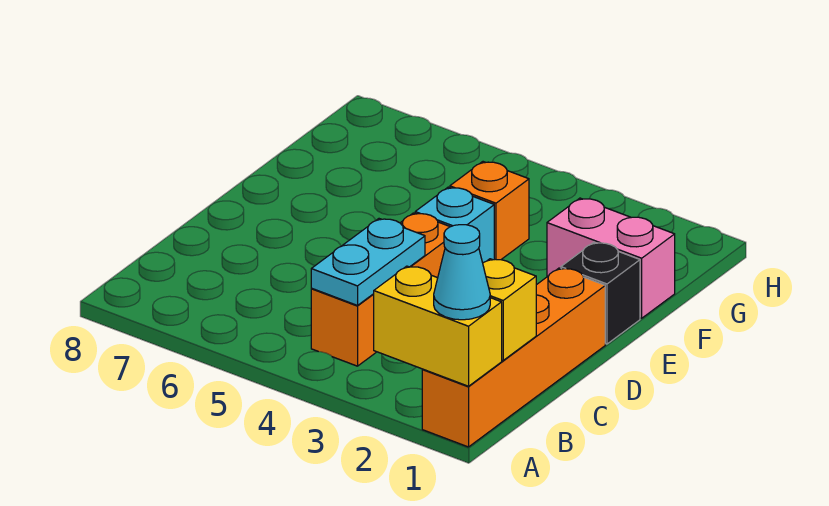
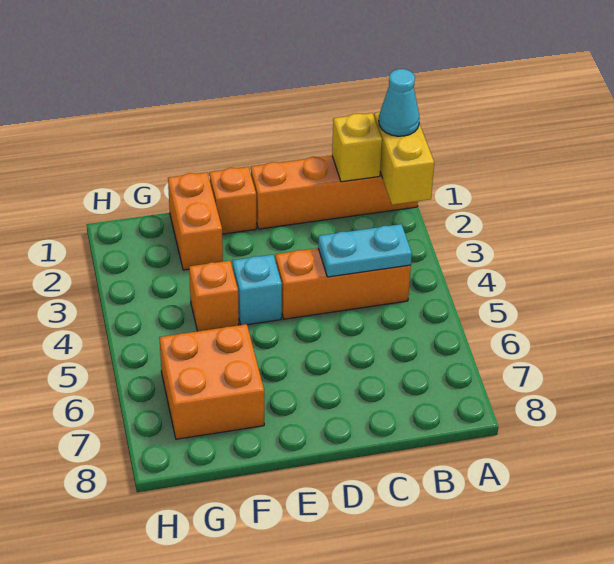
black 1x1 brick [561,242,640,344] -> orange 1x1 brick [209,167,256,234]
pink 1x2 brick [547,198,675,318] -> orange 1x2 brick [168,172,223,270]
none -> orange 2x2 brick [159,324,264,439]

